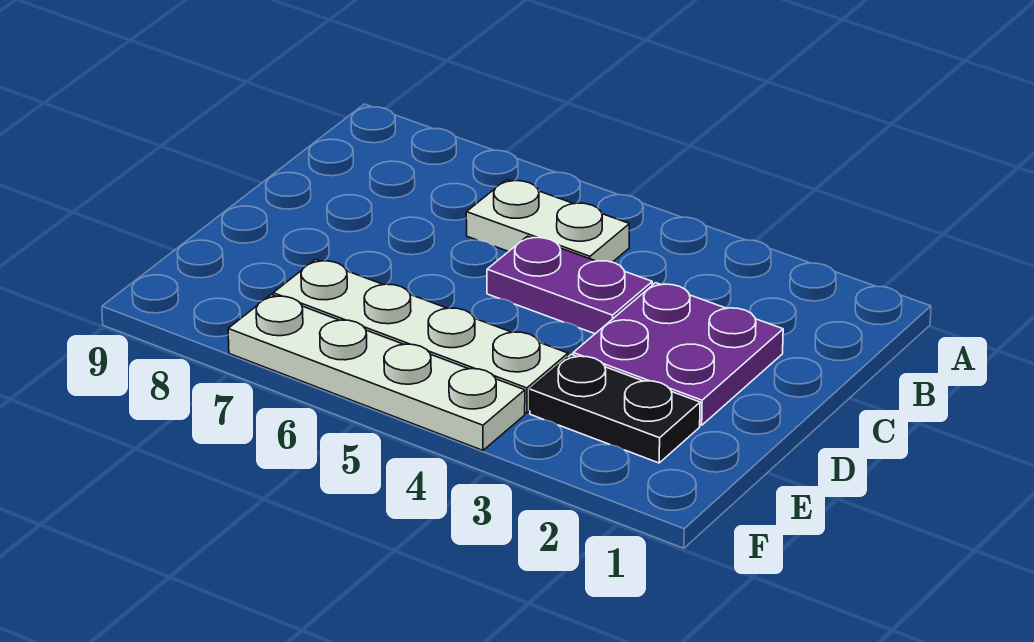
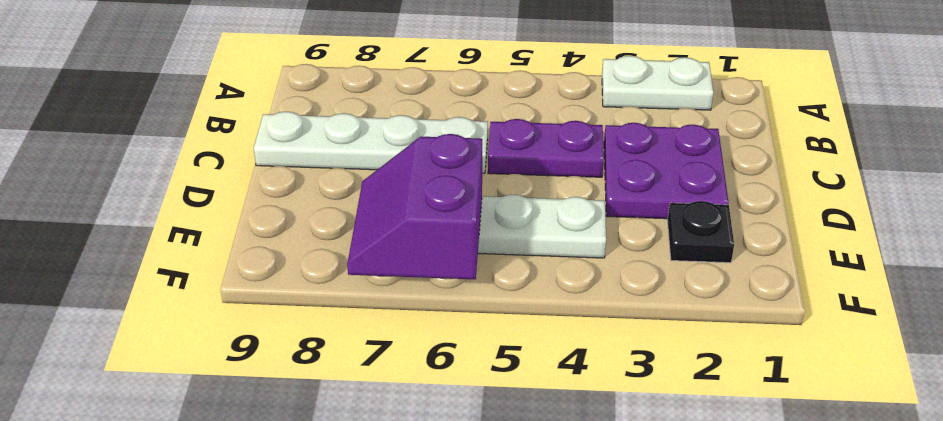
white 1x2 plate [466,180,629,262] -> white 1x2 plate moved to [602,56,713,110]
black 1x2 plate [530,354,700,463] -> black 1x1 plate [667,201,734,263]
none -> purple 2x2 slope [347,134,482,279]
white 1x4 plate [228,295,525,450] -> white 1x4 plate moved to [254,112,488,173]

